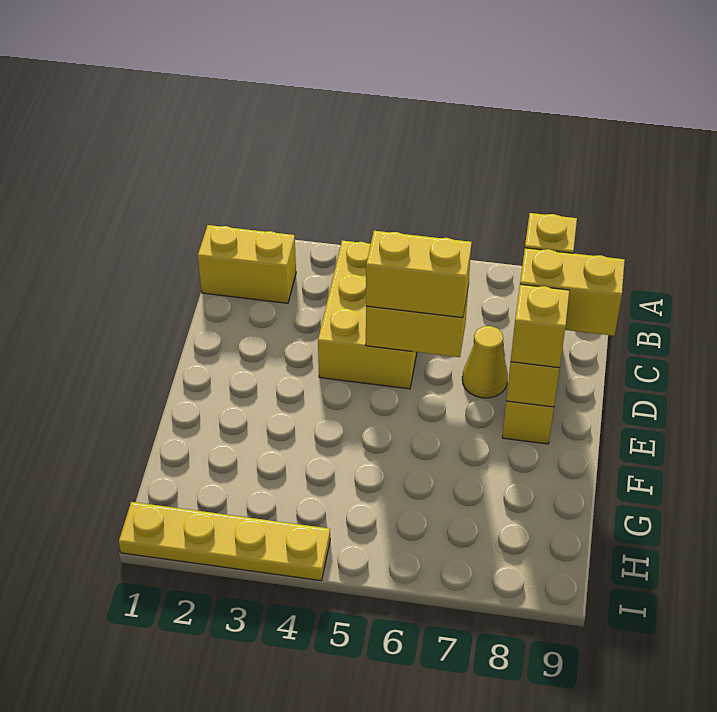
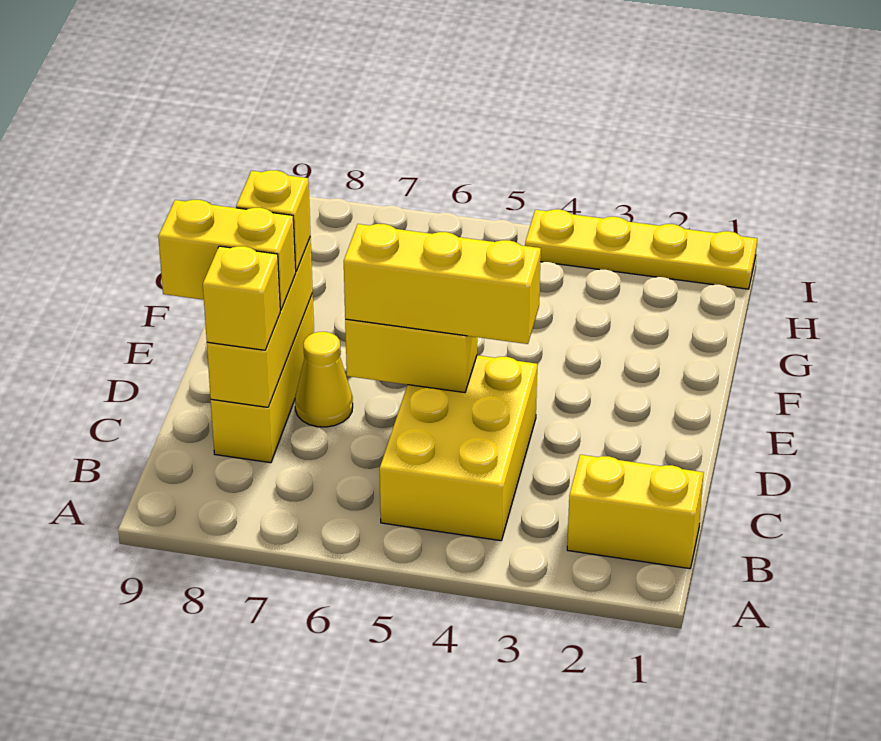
yellow 1x2 brick [366,231,472,318] -> yellow 1x3 brick [344,224,541,344]

